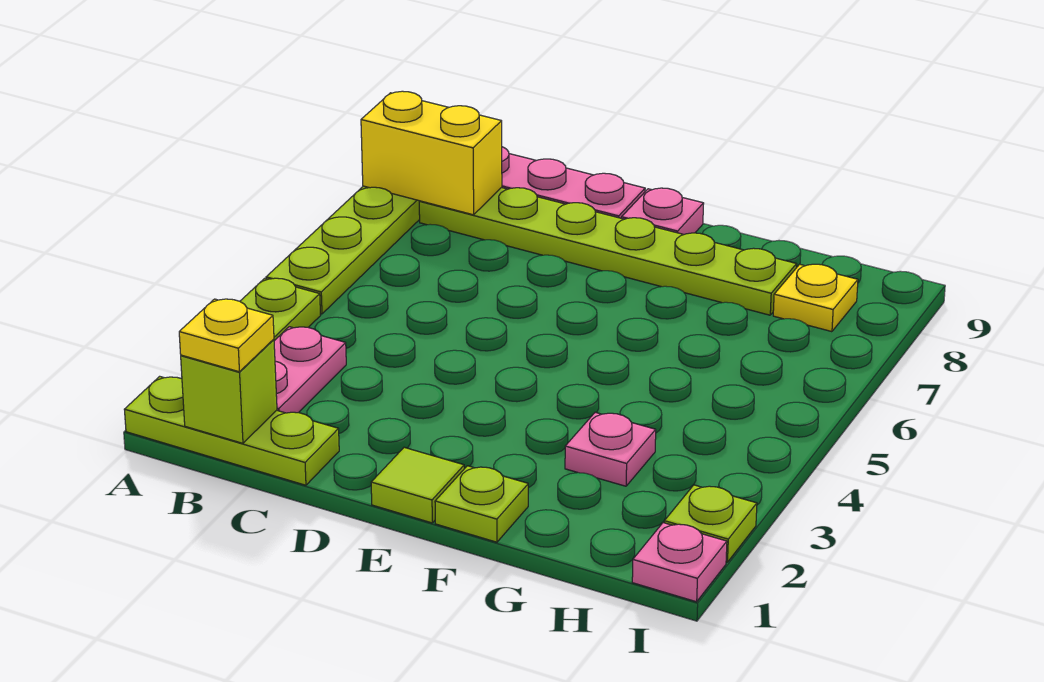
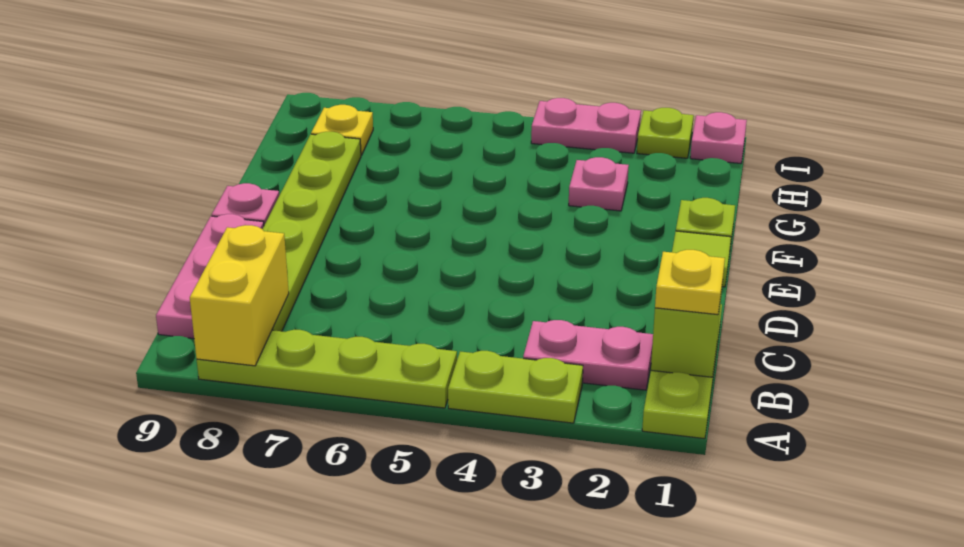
none -> pink 1x2 plate [531,98,641,153]

